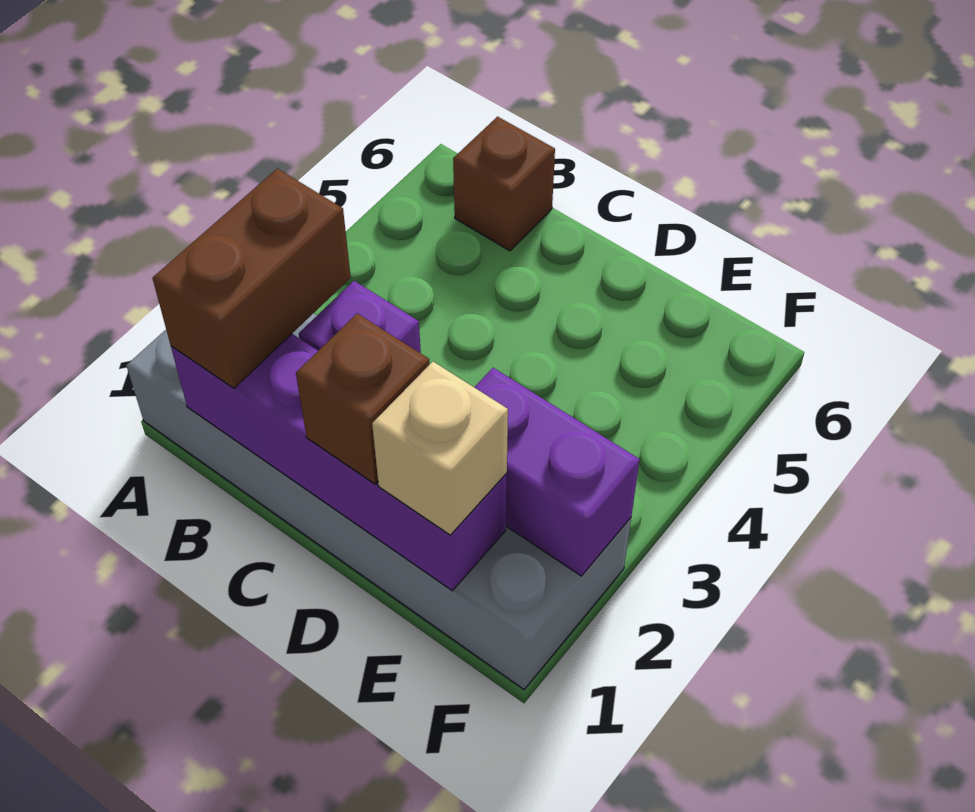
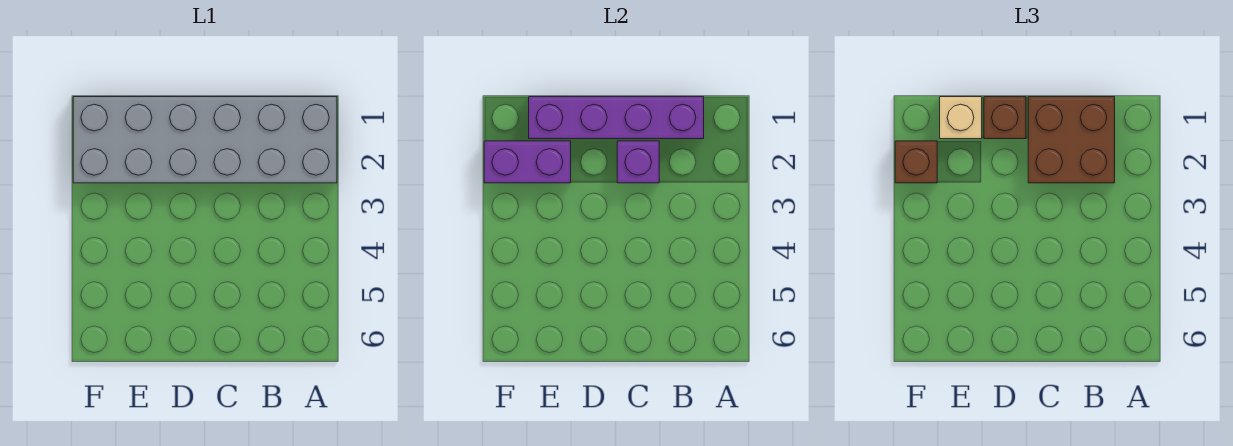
brown 1x2 brick [153,169,351,388] -> brown 2x2 brick [1028,97,1115,183]
brown 1x1 brick [453,117,555,251] -> brown 1x1 brick moved to [895,141,937,183]

